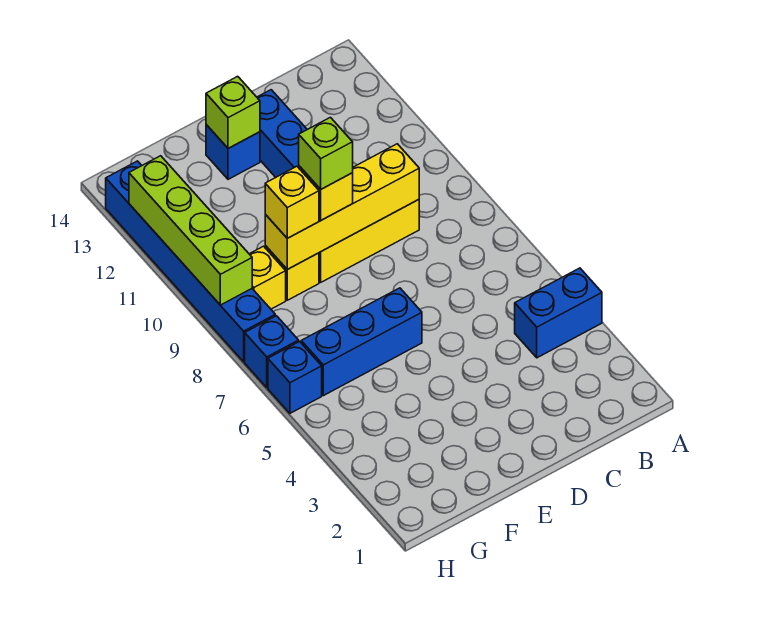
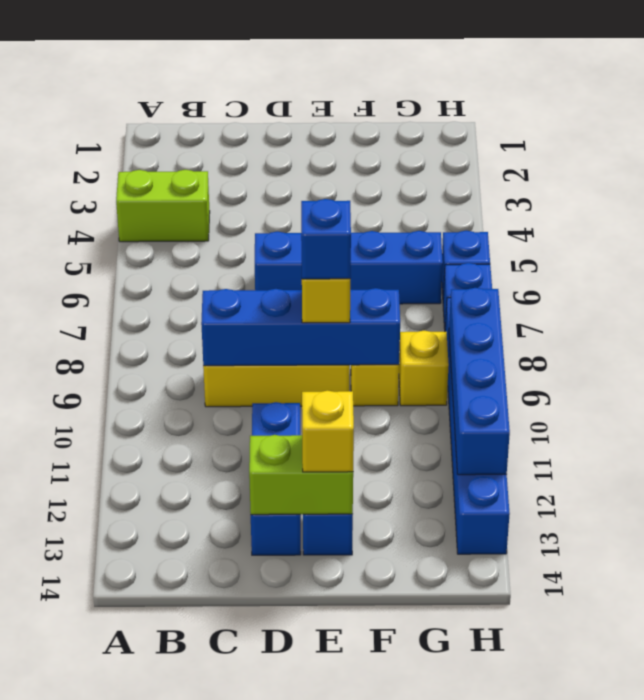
blue 1x2 brick [515,268,602,358] -> lime 1x2 brick [116,170,210,242]
yellow 1x4 brick [265,144,419,269] -> blue 1x4 brick [201,288,400,366]
blue 1x3 brick [301,288,422,396] -> blue 1x4 brick [255,231,443,304]
lime 1x1 brick [299,117,353,189] -> blue 1x1 brick [301,199,351,279]
lime 1x1 brick [206,76,260,148] -> lime 1x2 brick [249,435,353,515]
yellow 1x1 brick [265,166,319,238] -> yellow 1x1 brick moved to [302,390,354,472]
lime 1x4 brick [129,156,252,305] -> blue 1x4 brick [449,288,510,475]

